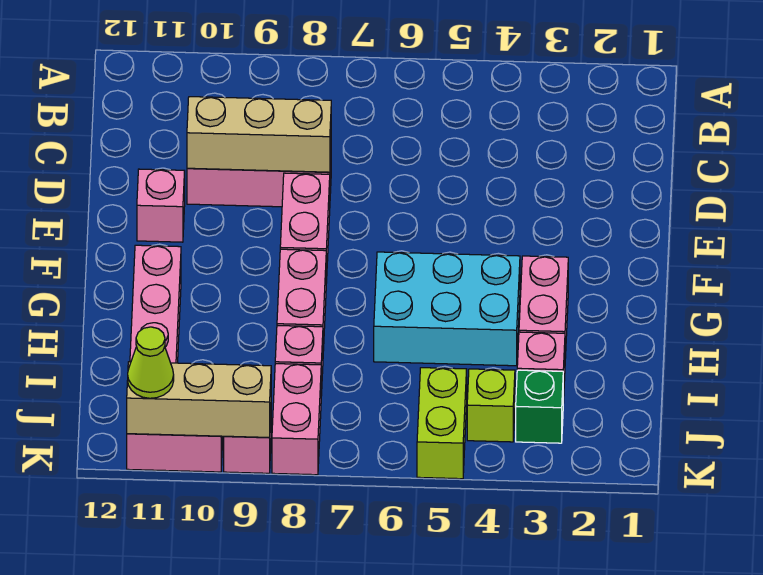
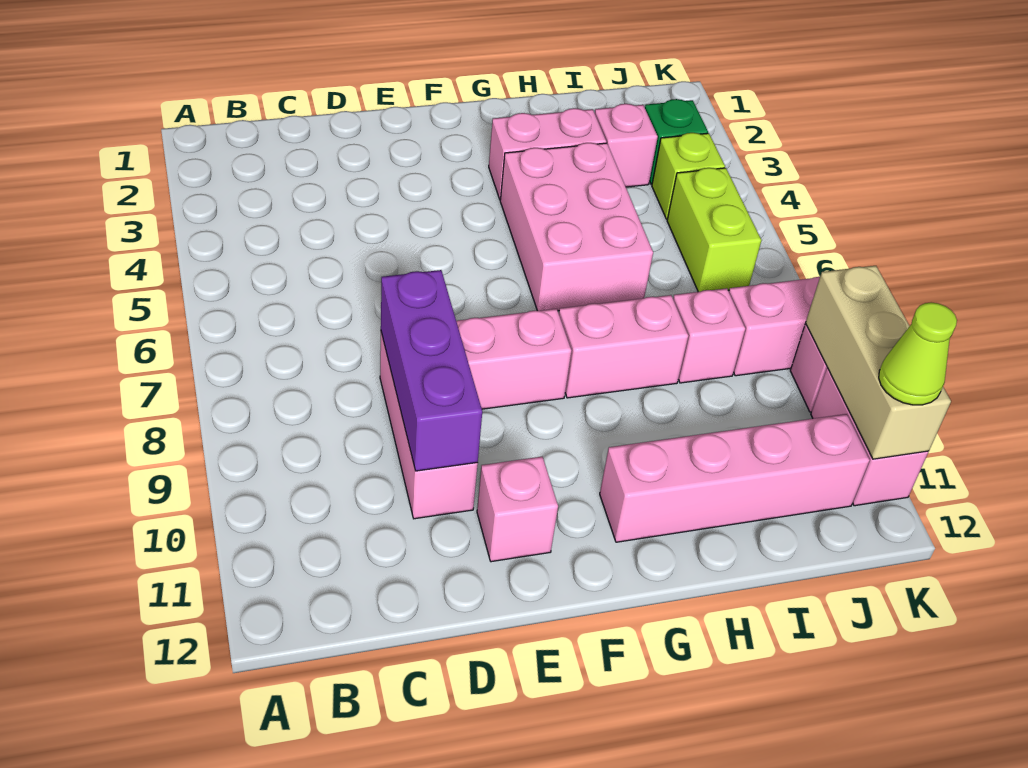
tan 1x3 brick [187,97,331,172] -> purple 1x3 brick [381,270,482,471]
cyan 2x3 brick [374,252,520,366] -> pink 2x3 brick [500,143,653,311]
lime 1x2 brick [417,368,467,479] -> lime 1x2 brick turned to [667,168,761,292]

